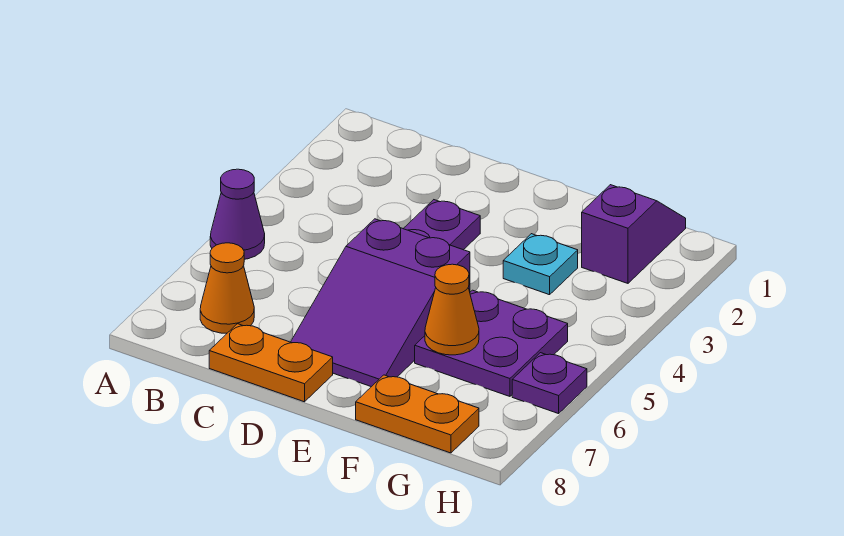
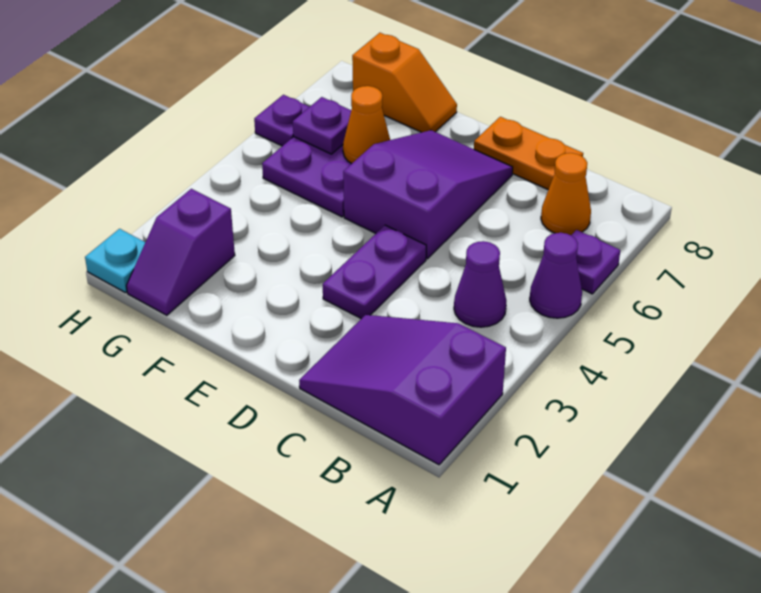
none -> purple 2x3 slope [299,315,506,465]
none -> purple 1x1 plate [571,230,620,294]
none -> purple 1x1 cone [454,241,506,327]
cyan 1x1 plate [503,234,578,295] -> cyan 1x1 plate moved to [85,229,145,293]
orange 1x2 plate [356,375,479,453] -> orange 1x2 slope [352,33,457,132]
none -> purple 1x1 plate [293,97,351,154]

